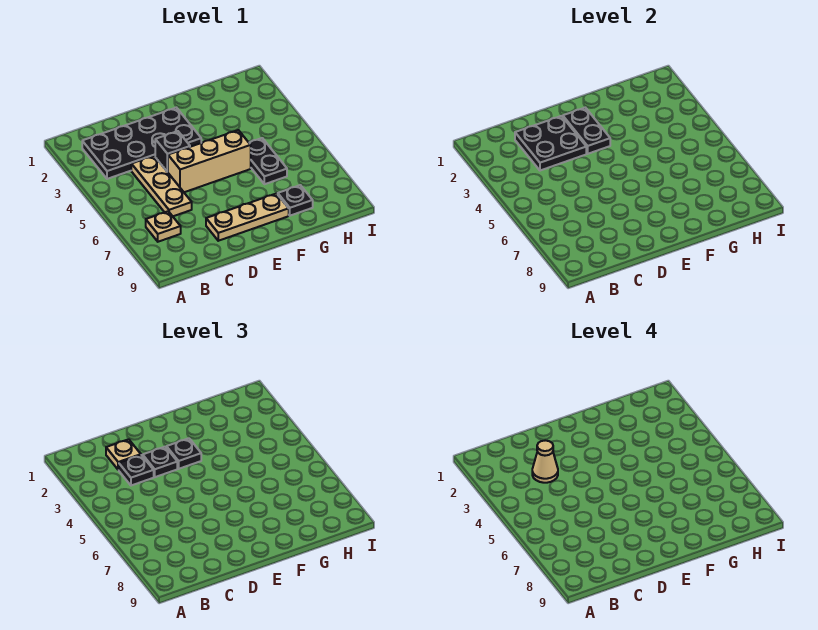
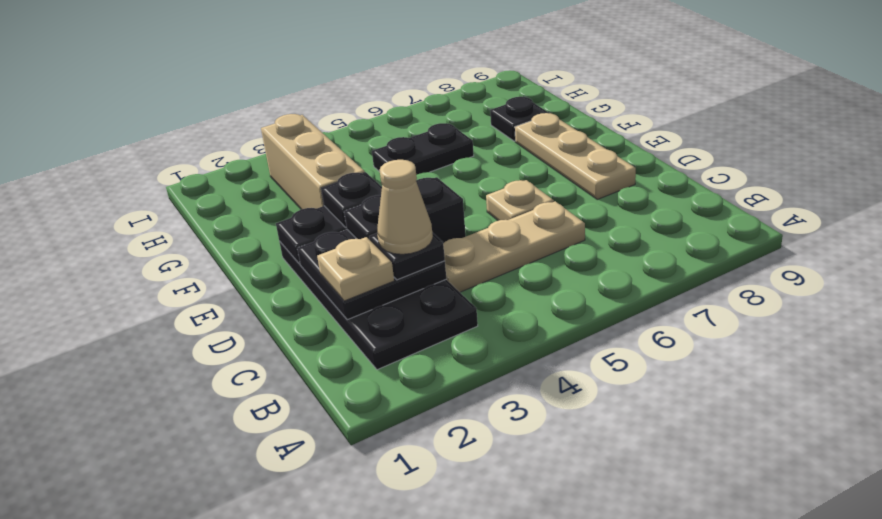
tan 1x1 plate [146,211,181,242] -> tan 1x1 plate moved to [486,180,554,221]
tan 1x3 brick [168,130,251,192] -> tan 1x3 brick moved to [261,114,365,209]

